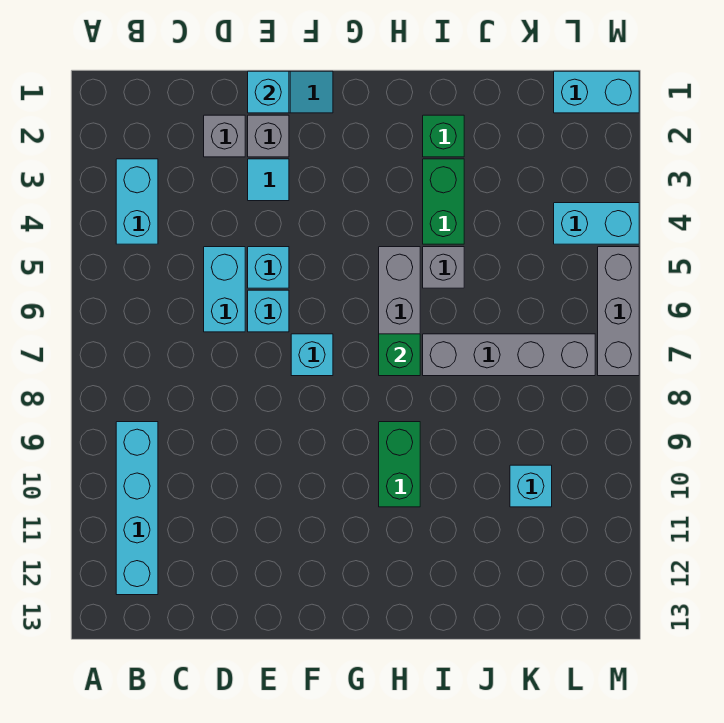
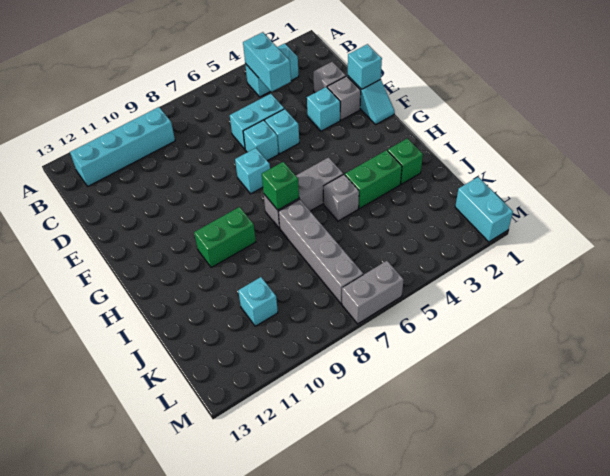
cyan 1x1 tile [248,159,289,201] -> cyan 1x1 brick [307,87,340,131]
cyan 1x2 brick [554,203,639,244] -> cyan 1x2 brick moved to [243,32,291,92]
grey 1x3 brick [598,247,639,376] -> grey 1x2 brick [342,261,404,324]

